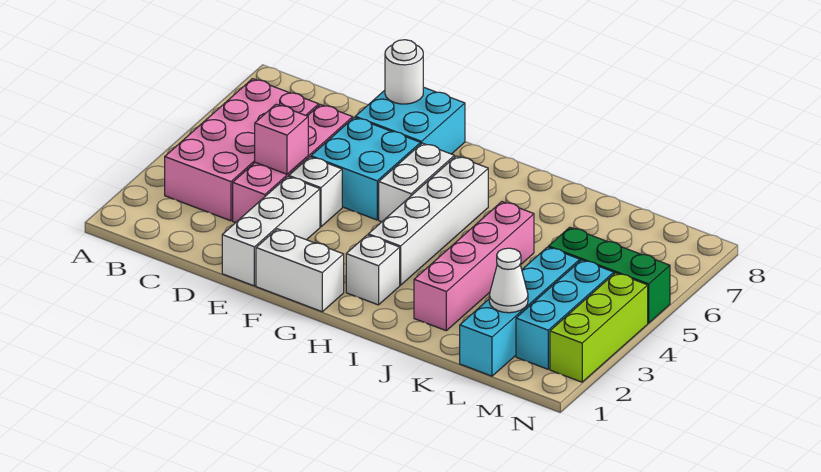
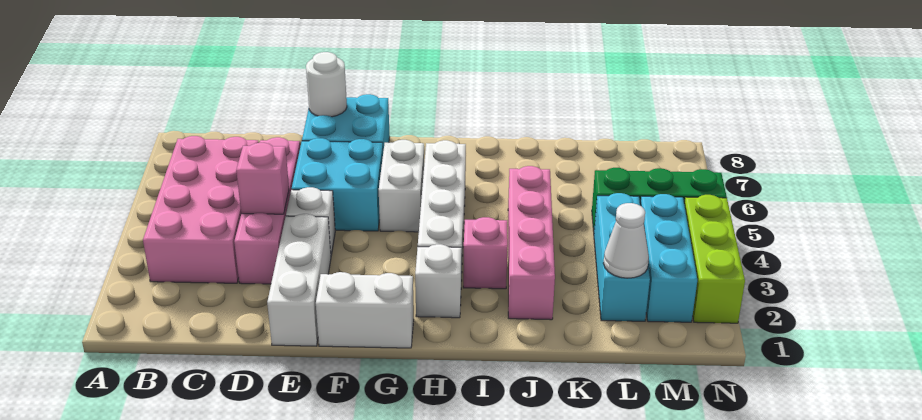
none -> pink 1x1 brick [463,217,508,289]
cyan 1x4 brick [460,247,580,376] -> cyan 1x3 brick [594,193,650,321]

